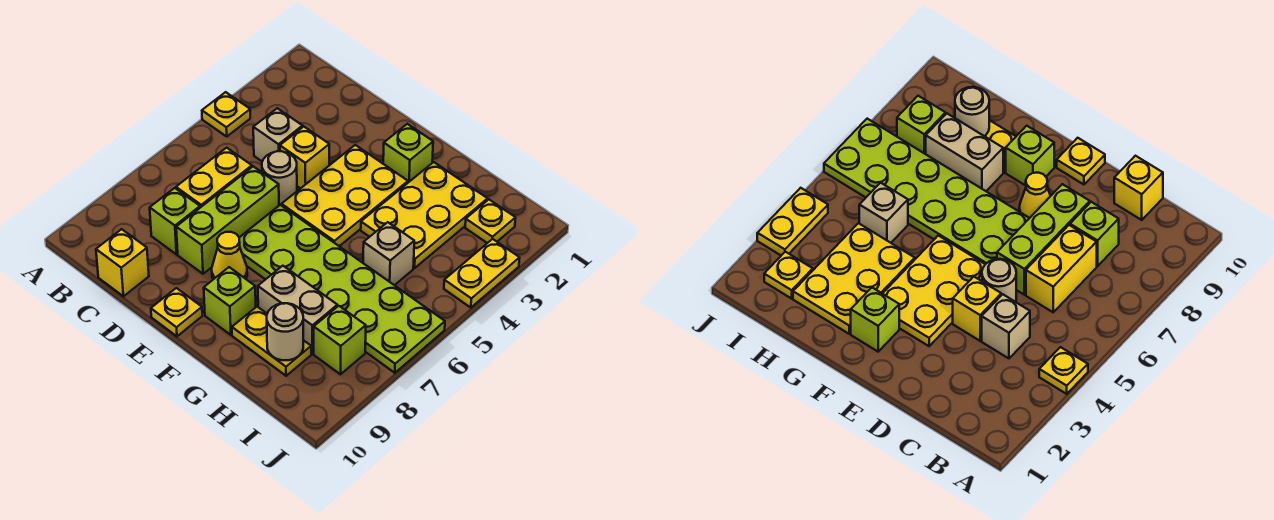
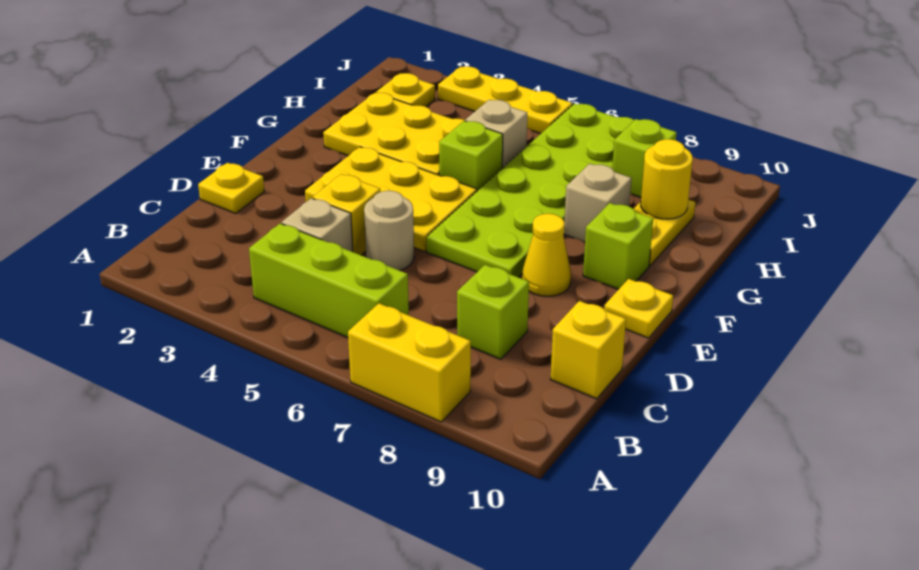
yellow 1x1 plate [202,92,250,136] -> yellow 1x1 plate moved to [198,163,264,213]
yellow 1x2 brick [176,148,252,208] -> yellow 1x2 brick moved to [348,303,471,422]
lime 1x3 brick [176,166,279,274] -> lime 1x3 brick moved to [249,223,409,337]
lime 1x1 brick [383,124,433,183] -> lime 1x1 brick moved to [439,121,503,191]
tan 1x2 brick [258,266,337,354] -> tan 1x1 brick [564,164,631,242]
tan 1x1 round brick [267,303,303,360] -> yellow 1x1 round brick [641,139,693,219]
yellow 1x2 plate [444,239,520,308] -> yellow 1x3 plate [438,66,572,134]

